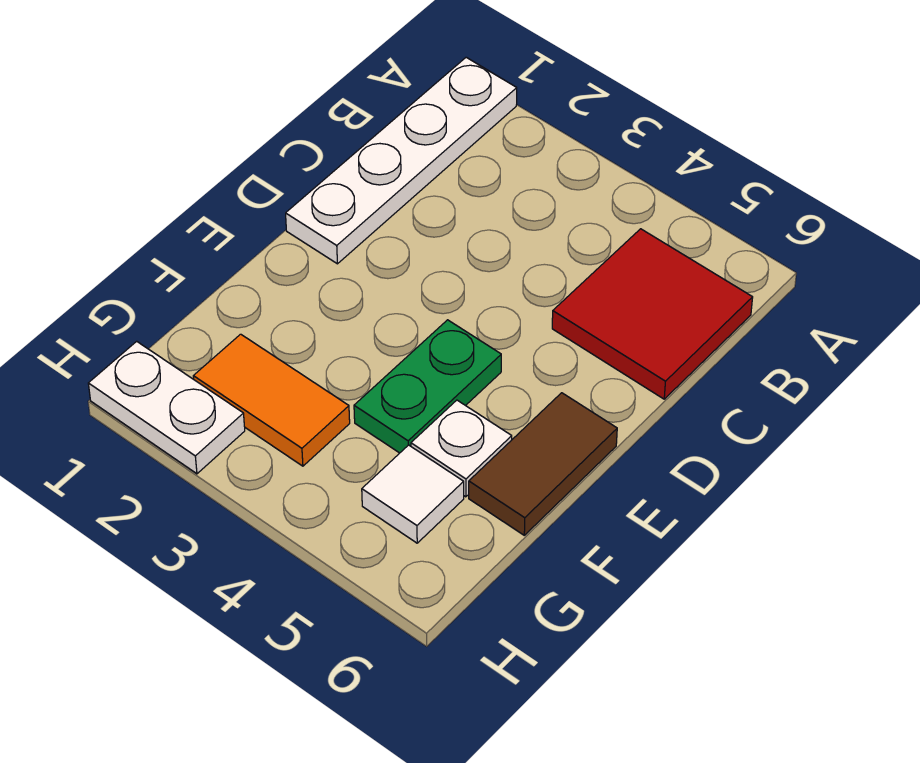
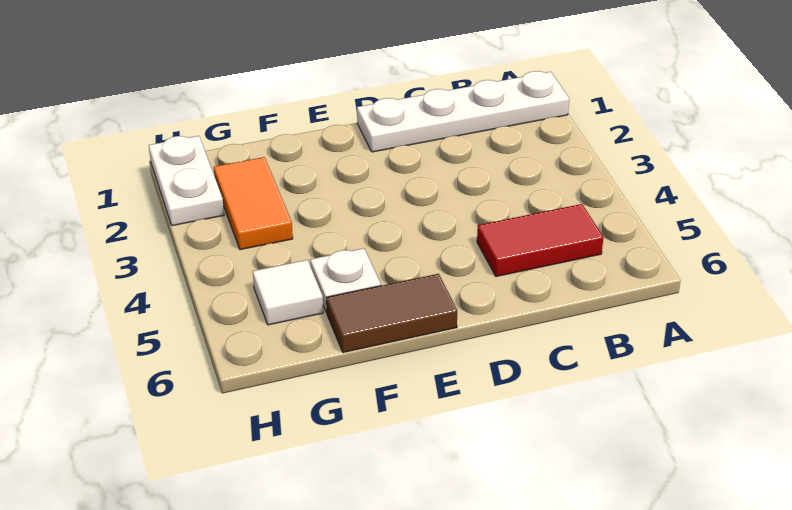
red 2x2 tile [552,229,753,399] -> red 1x2 tile [477,204,603,277]
green 1x2 plate [354,320,501,453] -> none

